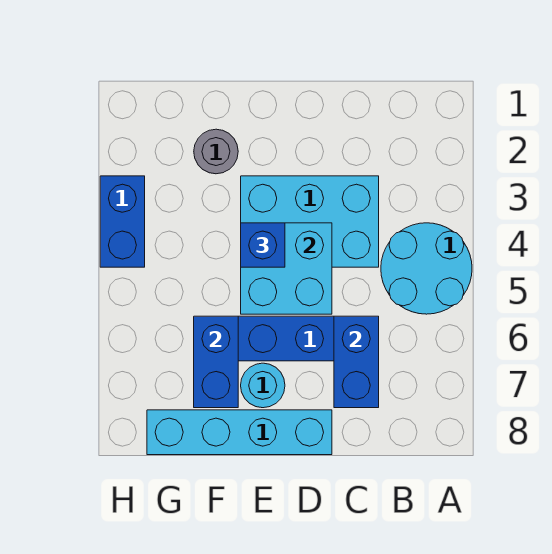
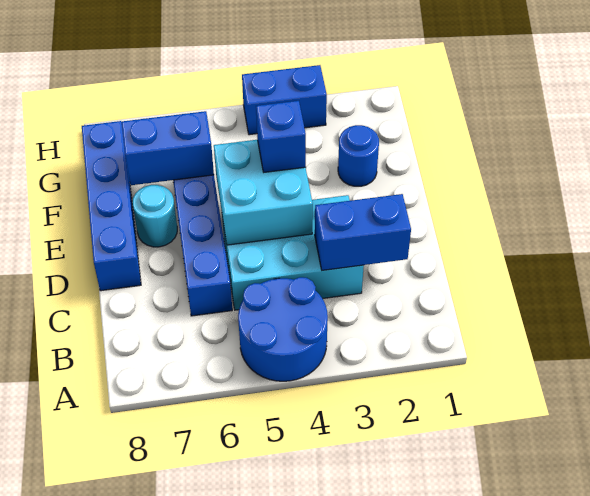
cyan 2x2 round brick [381,223,472,314] -> blue 2x2 round brick [238,277,328,381]
cyan 2x3 brick [241,176,379,267] -> cyan 2x3 brick turned to [222,195,364,310]
blue 1x2 brick [334,316,379,408] -> blue 1x2 brick moved to [315,194,411,270]
cyan 1x4 brick [147,410,332,455] -> blue 1x4 brick [82,121,141,291]
grey 1x1 round brick [194,129,238,174] -> blue 1x1 round brick [338,125,379,186]

